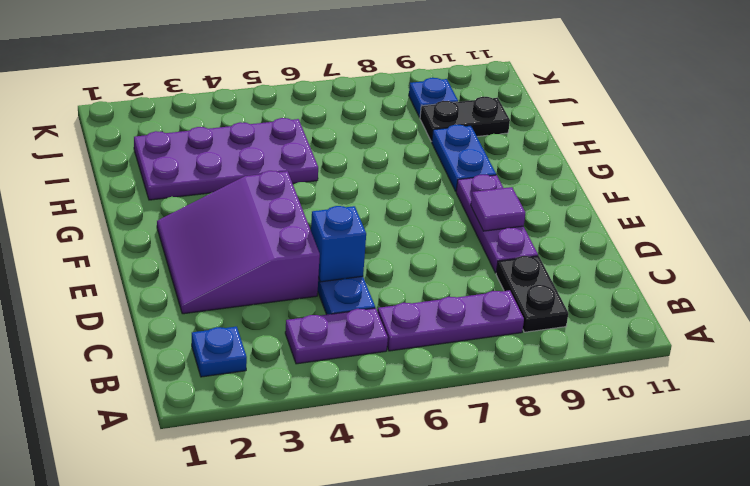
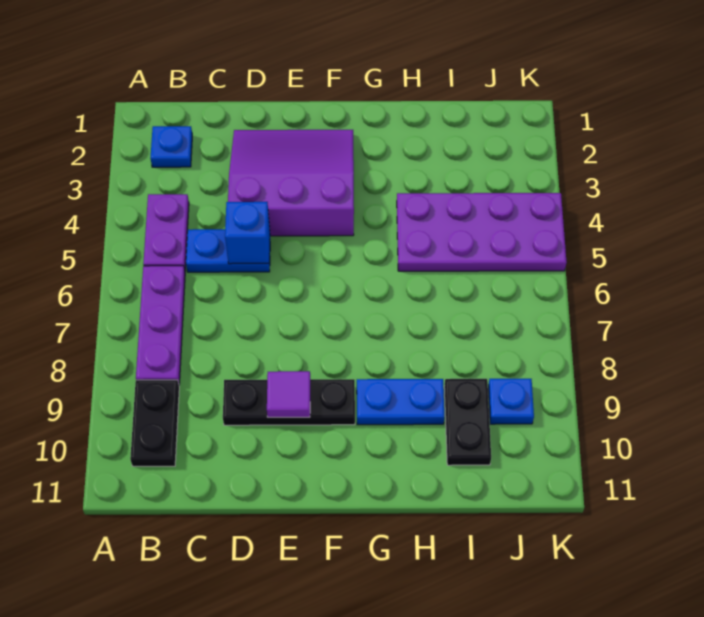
black 1x2 plate [496,256,568,332] -> black 1x2 plate turned to [130,380,179,466]
purple 1x3 plate [456,175,538,273] -> black 1x3 plate [223,379,355,425]
purple 2x4 plate [134,118,318,200] -> purple 2x4 plate turned to [397,193,567,271]

